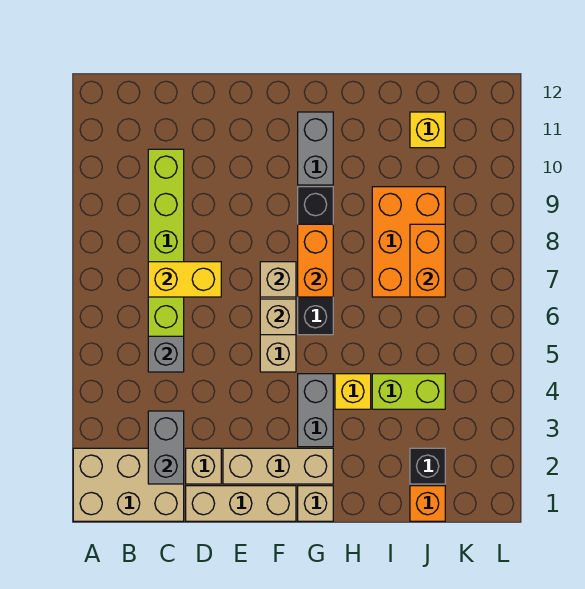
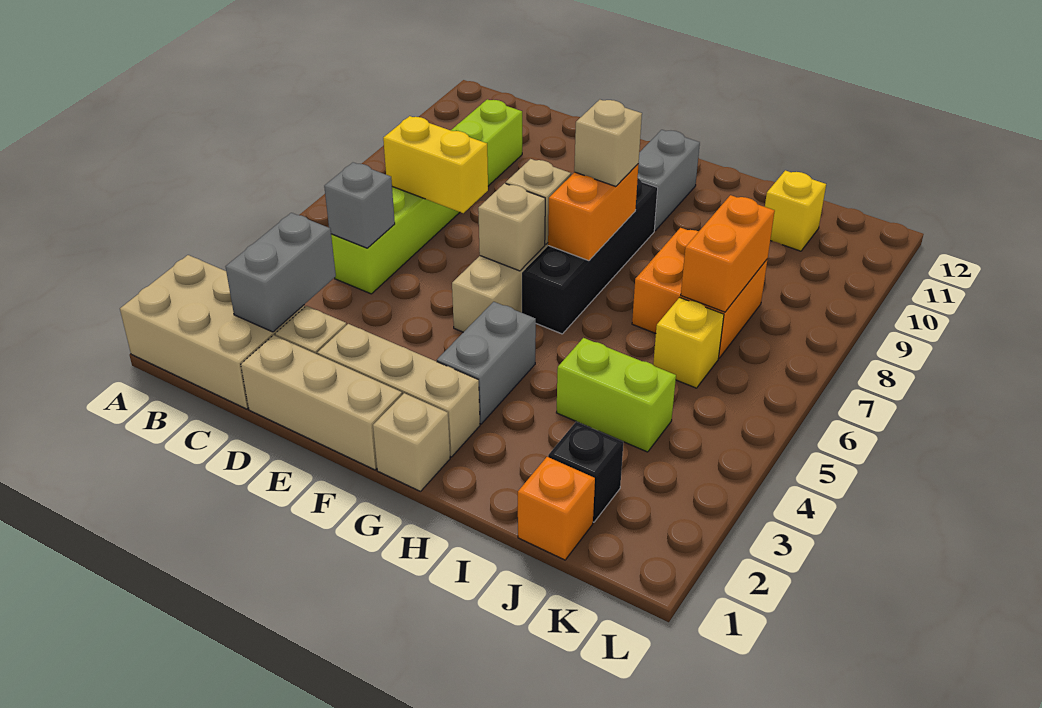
none -> tan 1x1 brick [574,100,642,187]
yellow 1x1 brick [335,374,371,409] -> yellow 1x1 brick moved to [653,297,724,388]
orange 2x3 brick [372,187,445,297] -> orange 2x2 brick [632,228,767,358]

